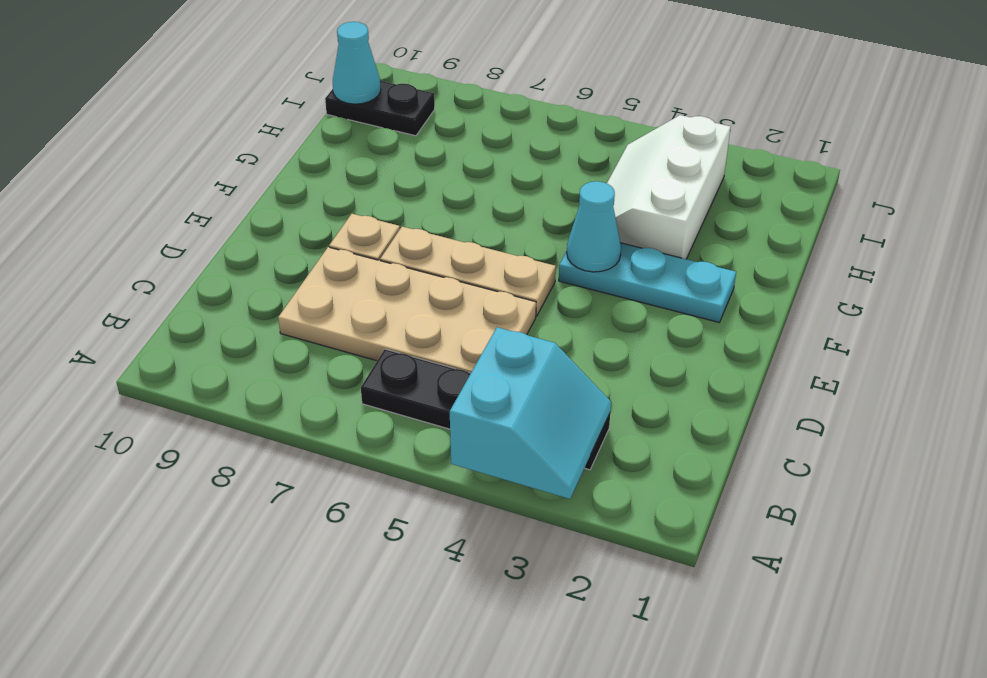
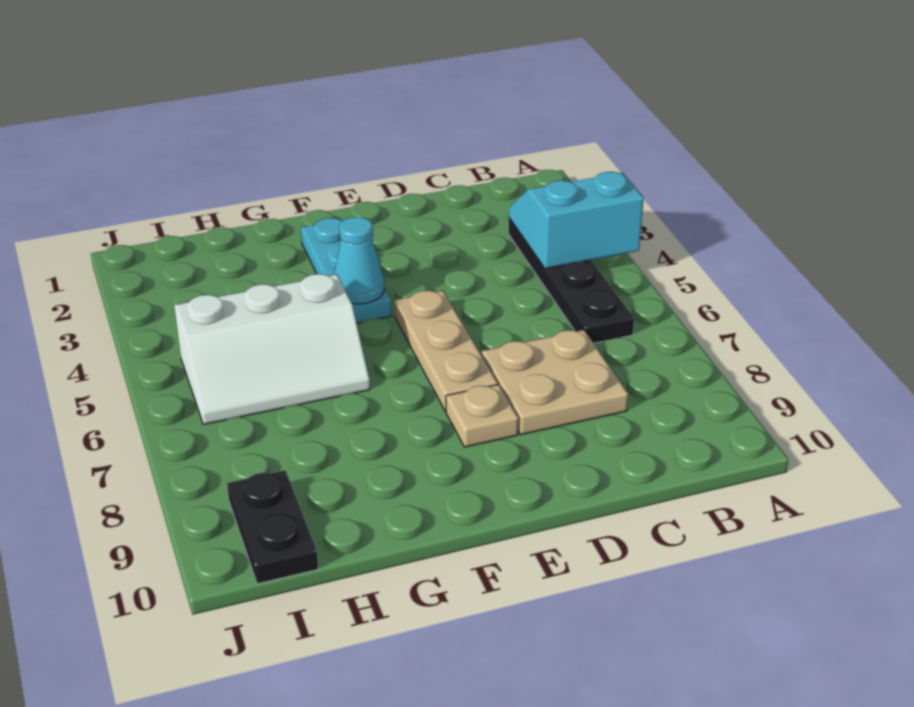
tan 2x4 plate [278,247,536,373] -> tan 2x2 plate [482,330,628,435]
white 2x3 slope [607,115,731,259] -> white 2x3 slope moved to [174,274,370,424]
cyan 1x1 cone [333,22,381,104] -> none

